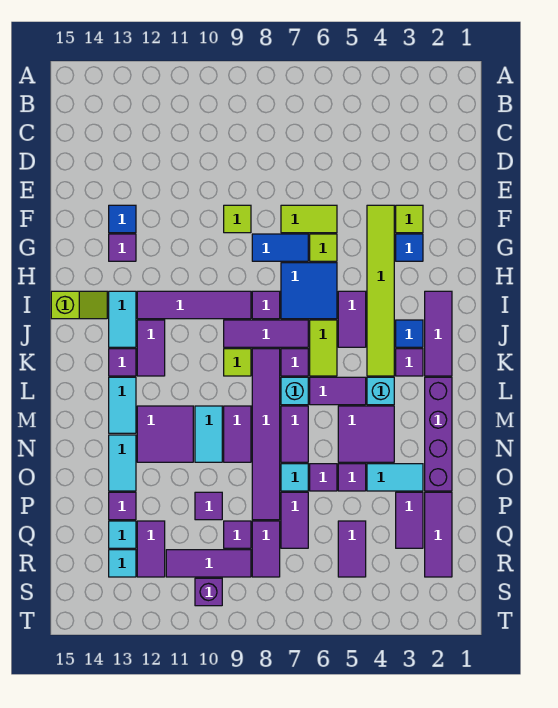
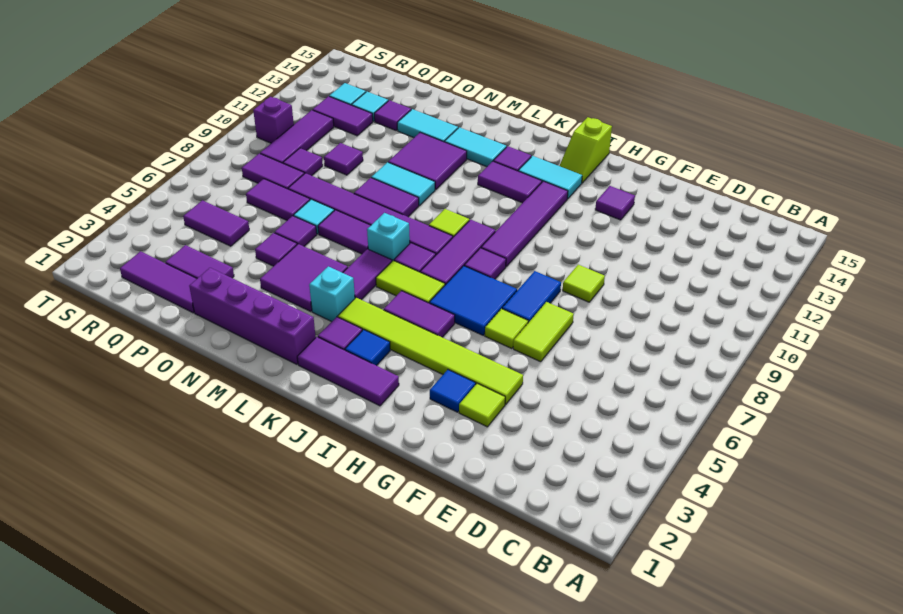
blue 1x1 tile [109,205,136,233] -> none
cyan 1x2 tile [367,464,423,491] -> none

